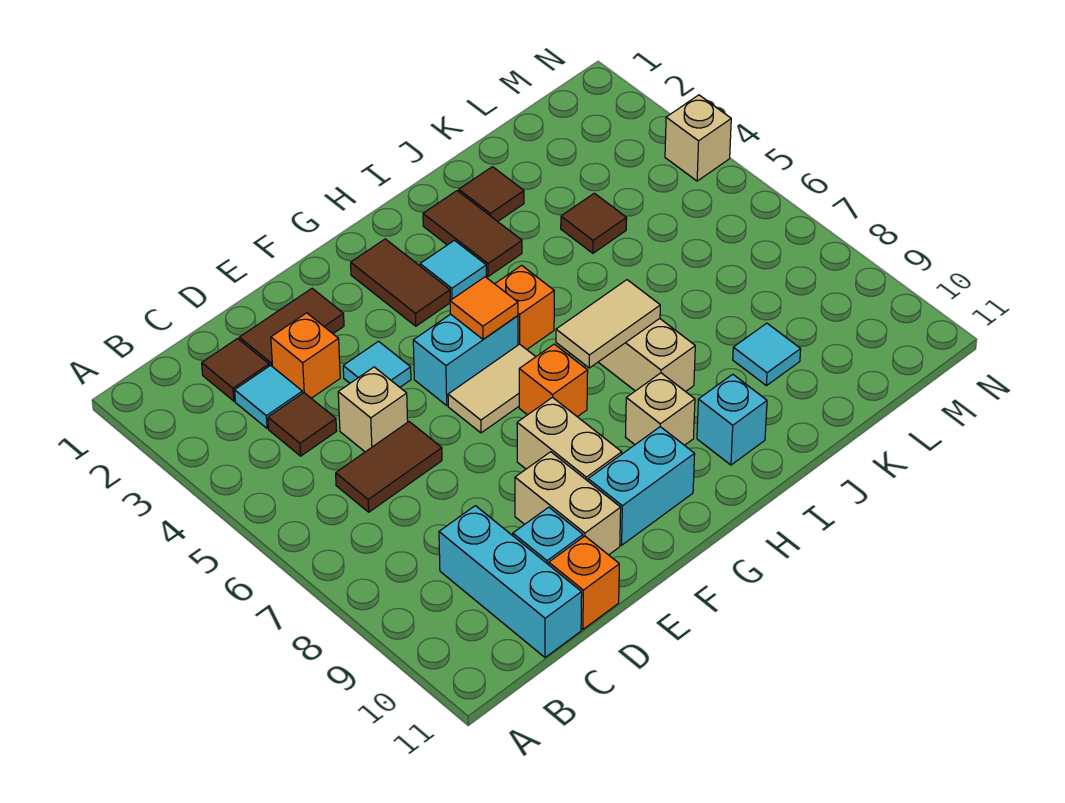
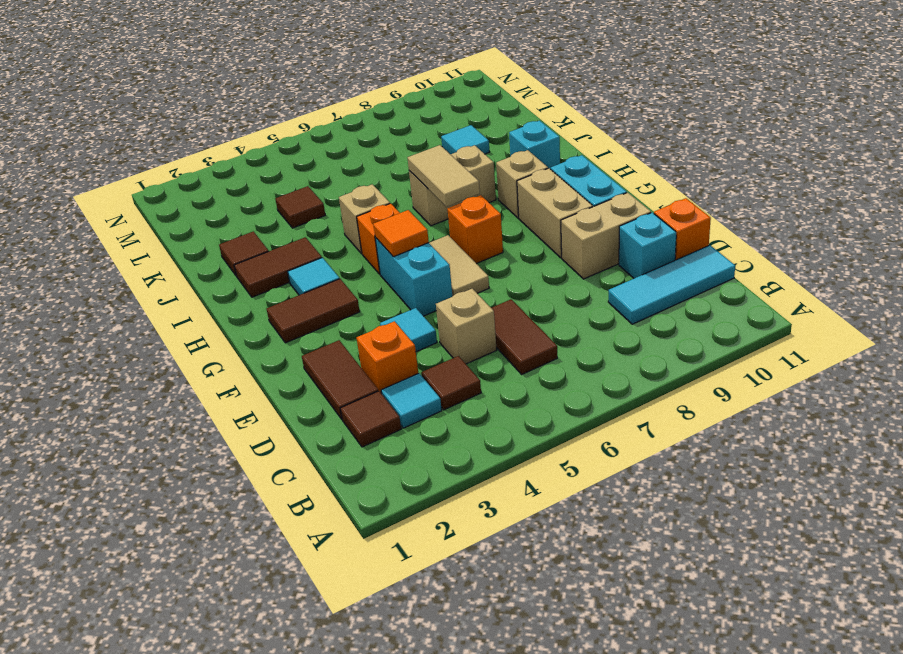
cyan 1x3 brick [439,506,582,657] -> cyan 1x3 tile [608,245,735,324]
tan 1x2 brick [517,397,622,481] -> tan 1x2 brick turned to [517,168,593,258]
tan 1x1 brick [665,95,731,181] -> tan 1x1 brick moved to [339,184,390,254]

